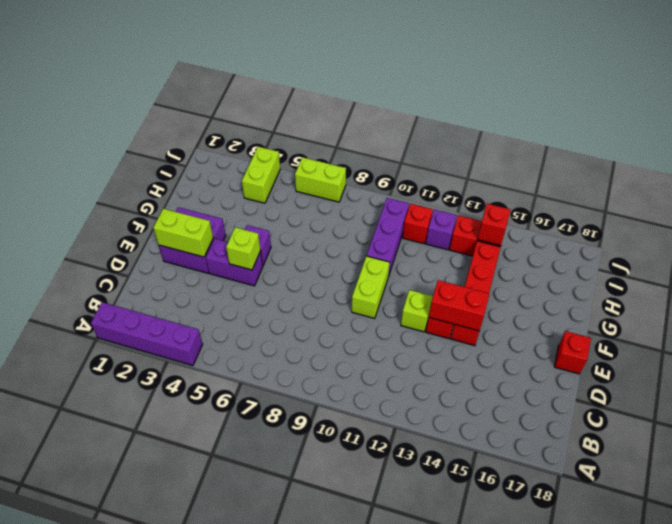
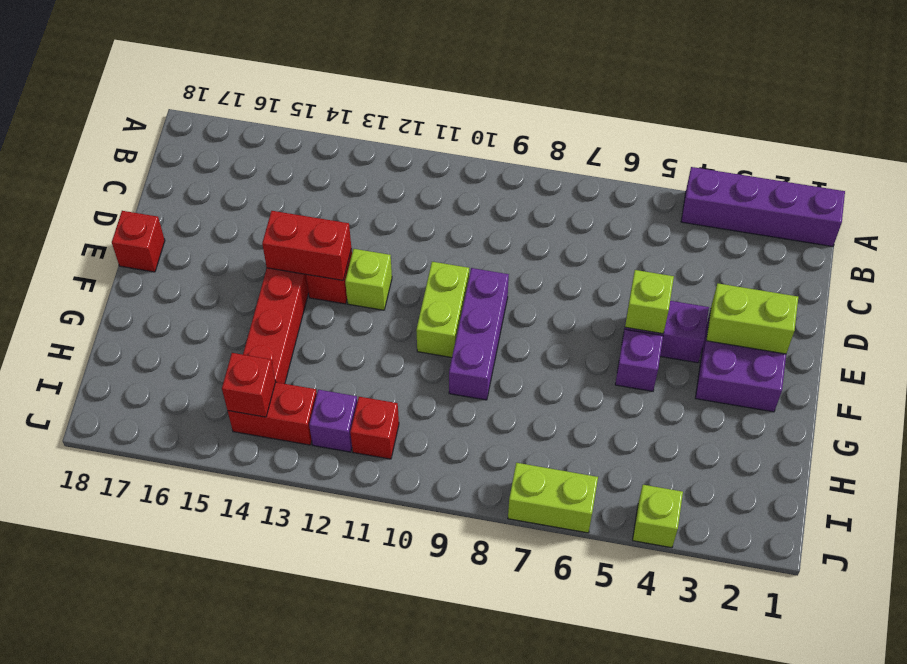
purple 1x3 brick [367,198,409,276] -> purple 1x3 brick moved to [449,268,509,400]
lime 1x2 brick [242,147,280,203] -> lime 1x1 brick [633,485,683,548]

